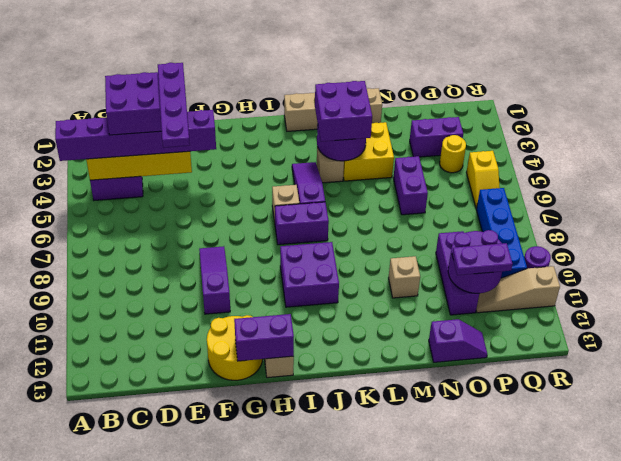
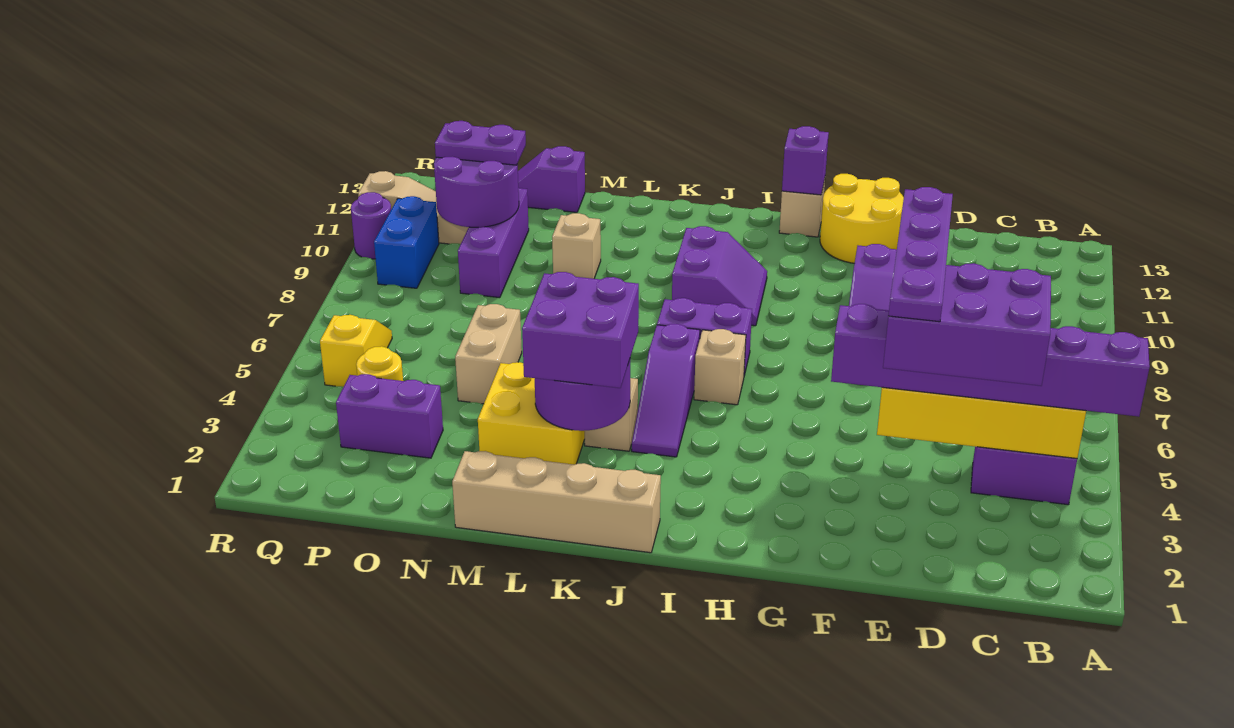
purple 1x2 brick [234,314,294,361] -> purple 1x1 brick [782,126,829,195]
purple 2x2 brick [280,242,339,307] -> purple 2x2 slope [672,226,767,326]
purple 1x2 brick [393,156,428,215] -> tan 1x2 brick [455,304,522,404]
blue 1x4 brick [476,188,527,278] -> blue 1x2 brick [374,196,439,288]

